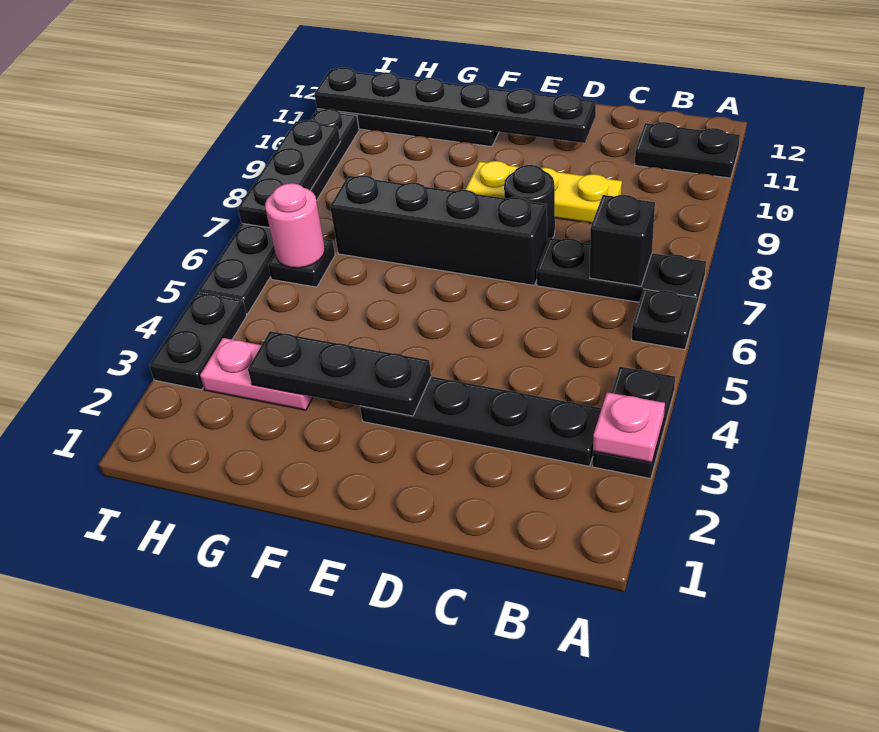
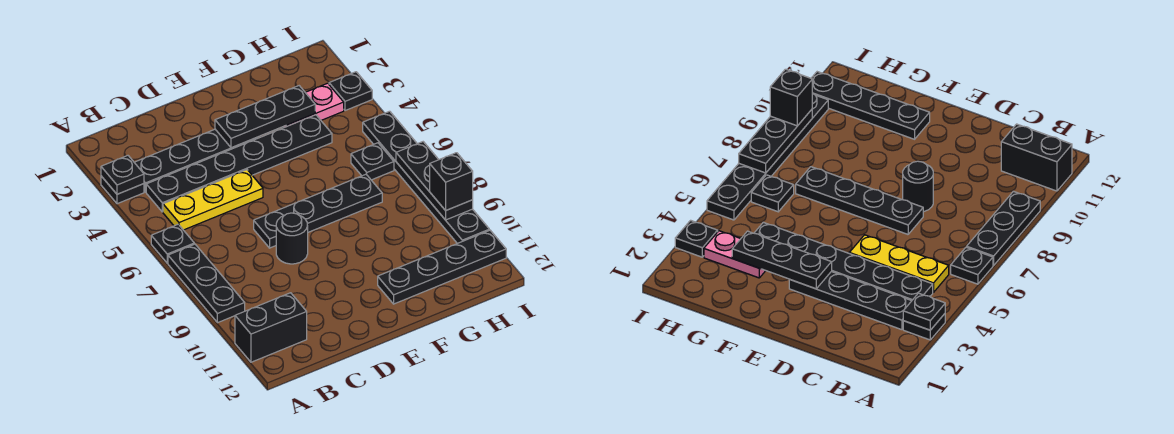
black 1x2 plate [593,367,675,479] -> black 1x1 plate [101,176,144,204]
pink 1x1 plate [593,392,665,462] -> black 1x1 plate [101,155,144,194]
black 1x3 plate [537,238,706,310] -> black 1x3 plate turned to [168,244,245,323]
black 1x2 plate [635,122,740,178] -> black 1x2 brick [235,293,307,362]
black 1x1 brick [590,195,655,286] -> black 1x1 brick moved to [430,153,473,211]
yellow 1x3 plate [465,161,622,223] -> yellow 1x3 plate moved to [163,170,263,230]
black 1x4 brick [330,175,547,285] -> black 1x4 plate [254,174,382,248]
black 1x6 plate [314,68,596,143] -> black 1x6 plate moved to [146,115,332,212]
pink 1x1 round brick [265,183,325,268] -> none
black 1x2 plate [149,292,247,390] -> black 1x1 plate [329,72,372,111]

